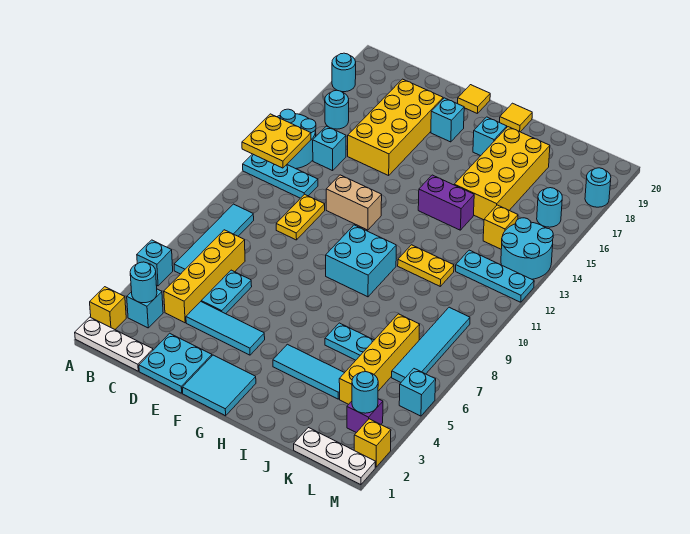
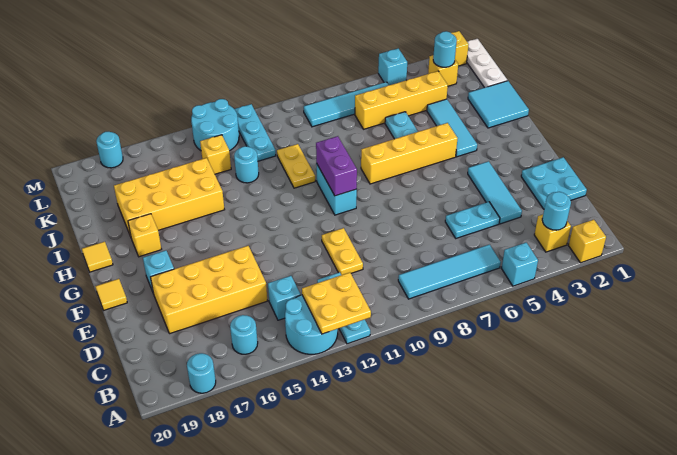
white 1x3 plate [75,317,153,371] -> none
cyan 1x1 brick [127,289,163,328] -> yellow 1x1 brick [534,215,571,252]
yellow 1x4 brick [164,230,245,323] -> yellow 1x4 brick moved to [361,123,458,184]
yellow 1x2 plate [276,194,325,240] -> yellow 1x2 plate turned to [322,228,363,275]
tan 1x2 brick [326,175,382,230] -> none
cyan 2x2 tile [182,355,256,416] -> cyan 2x2 tile moved to [468,81,529,128]
cyan 2x2 brick [326,225,396,297] -> cyan 1x2 brick [316,163,357,215]
purple 1x2 brick [418,175,474,230] -> purple 1x2 brick moved to [316,136,357,196]
cyan 1x1 brick [473,117,507,156] -> yellow 1x1 brick [128,214,161,257]
purple 1x1 brick [347,399,383,433] -> yellow 1x1 brick [428,55,458,86]
cyan 1x1 round brick [537,188,562,227] -> cyan 1x1 round brick moved to [234,146,259,183]

